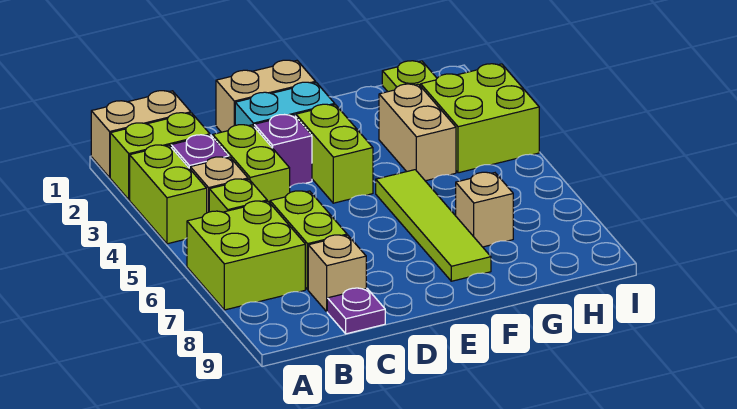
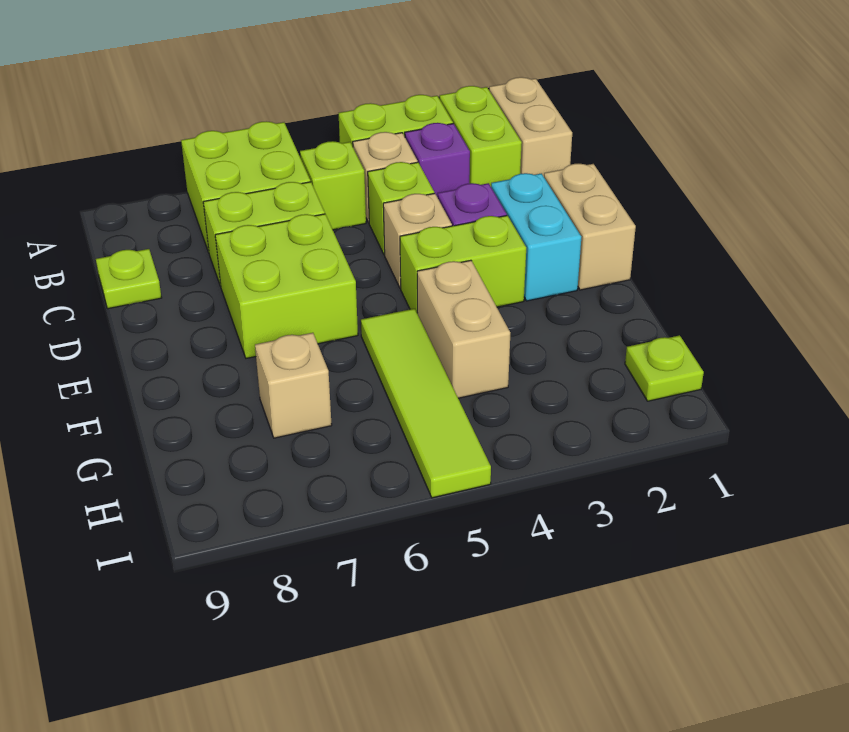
lime 1x2 brick [213,125,290,203] -> lime 1x1 brick [368,162,434,255]
tan 1x1 brick [308,235,366,311] -> tan 1x1 brick moved to [383,193,452,288]
purple 1x1 plate [327,288,385,334] -> lime 1x1 plate [96,249,162,309]
lime 1x4 tile [376,170,491,281] -> lime 1x4 tile turned to [361,309,491,498]
tan 1x2 brick [379,84,456,181] -> tan 1x2 brick turned to [417,260,510,398]
lime 2x2 brick [421,64,539,173] -> lime 2x2 brick moved to [215,214,358,358]

